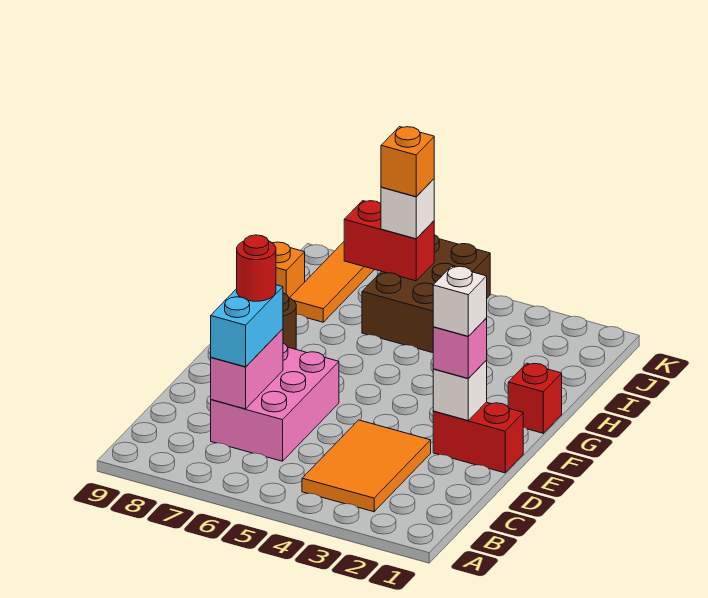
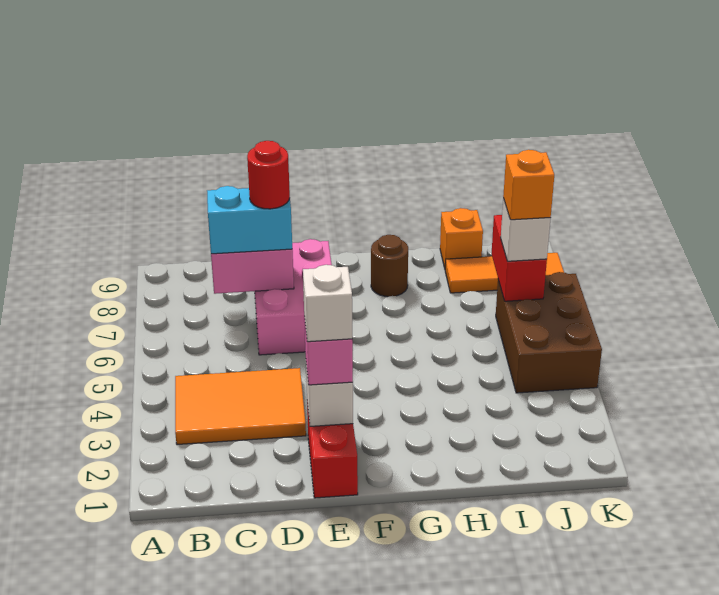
pink 2x3 brick [211,344,339,461] -> pink 2x3 brick turned to [255,239,332,355]
red 1x1 brick [508,363,562,433] -> none
brown 2x3 brick [362,235,490,353] -> brown 2x3 brick turned to [496,272,602,393]

